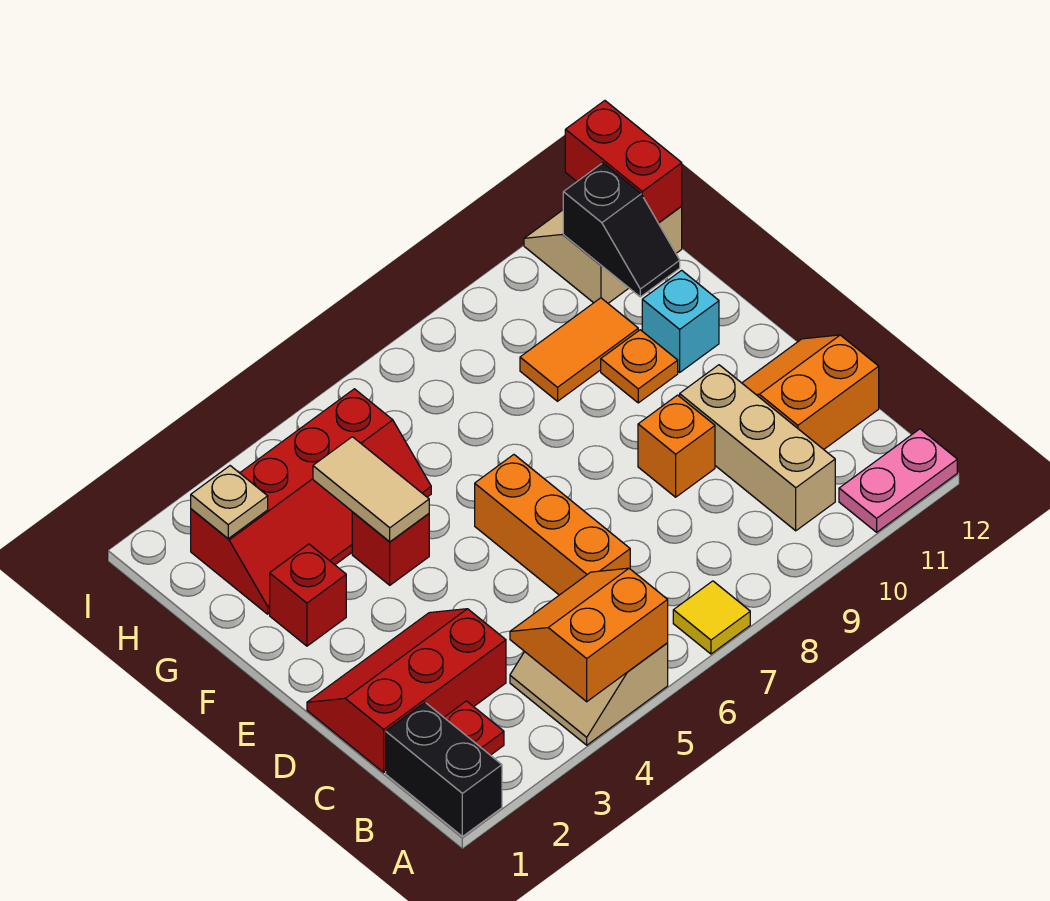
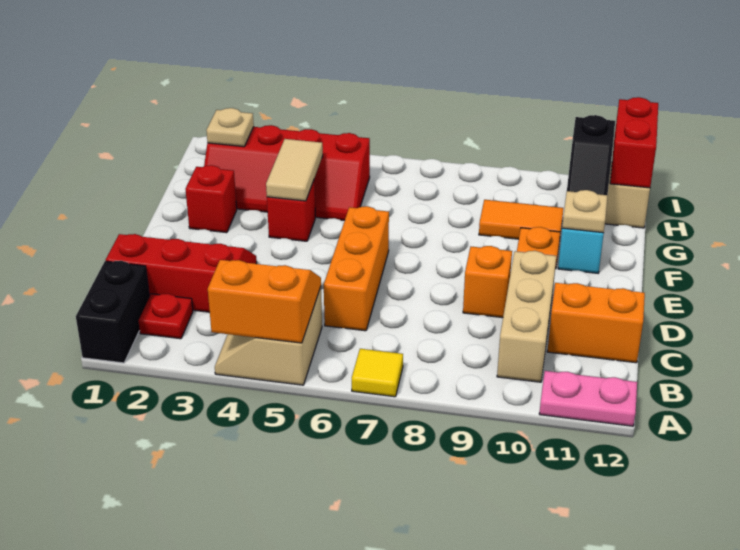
none -> tan 1x1 plate [562,190,608,233]

